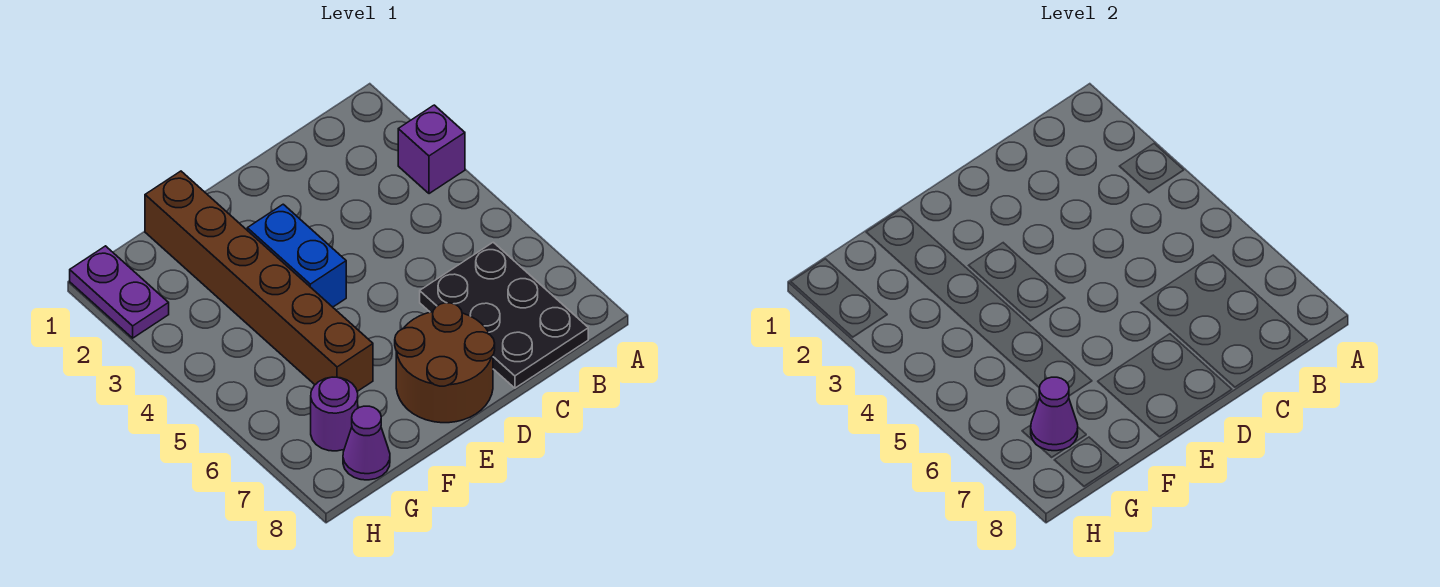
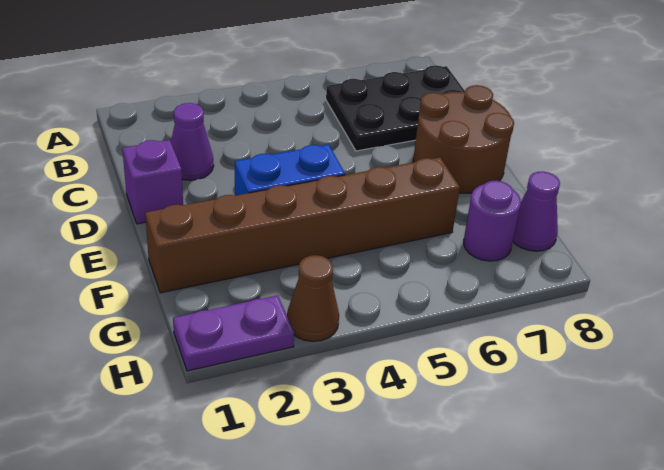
purple 1x1 brick [398,105,465,194] -> purple 1x1 brick moved to [122,140,183,224]
purple 1x1 cone [1031,377,1078,451] -> purple 1x1 cone moved to [171,103,214,180]
none -> brown 1x1 cone [287,255,339,341]

